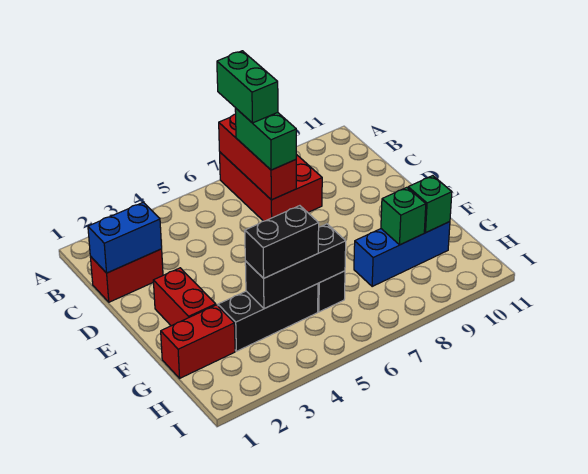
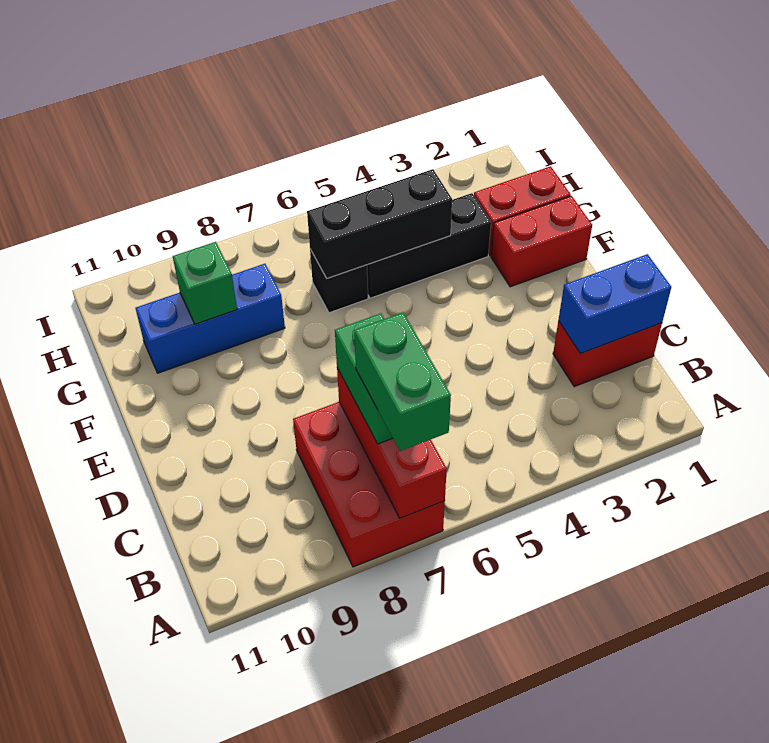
red 1x2 brick [153,268,216,326] -> red 1x2 brick turned to [491,196,592,287]
black 1x2 brick [245,206,319,278] -> none
green 1x1 brick [408,176,452,232] -> none

